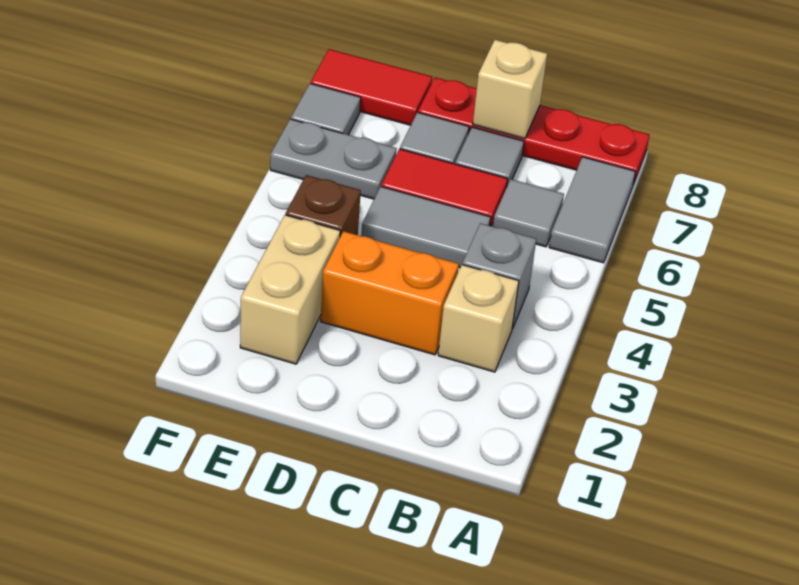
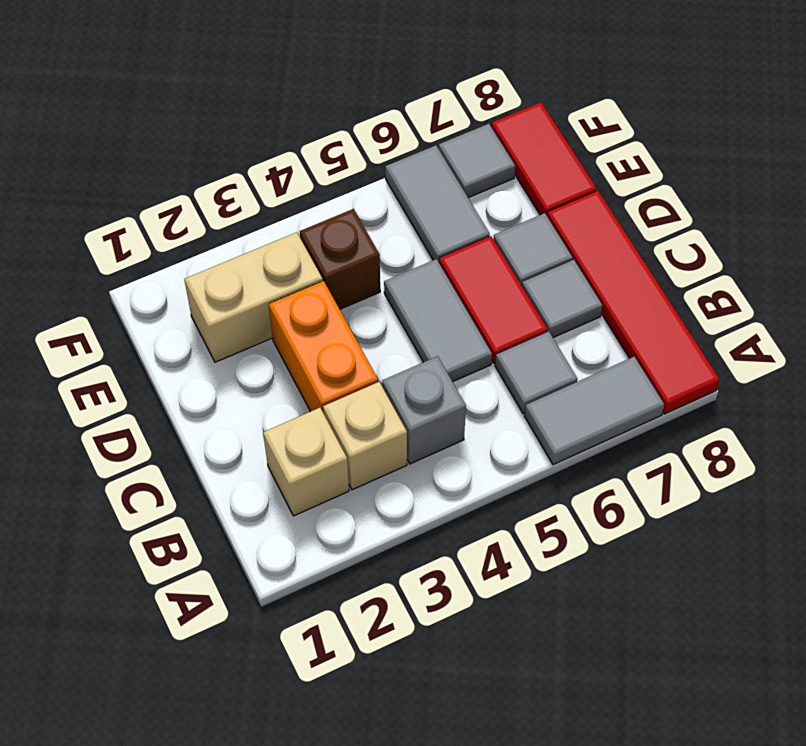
red 1x4 plate [418,77,649,185] -> red 1x4 tile [547,191,719,414]
tan 1x1 brick [473,40,547,139] -> tan 1x1 brick moved to [263,408,349,516]
grey 1x2 plate [270,119,397,199] -> grey 1x2 tile [385,146,490,262]

